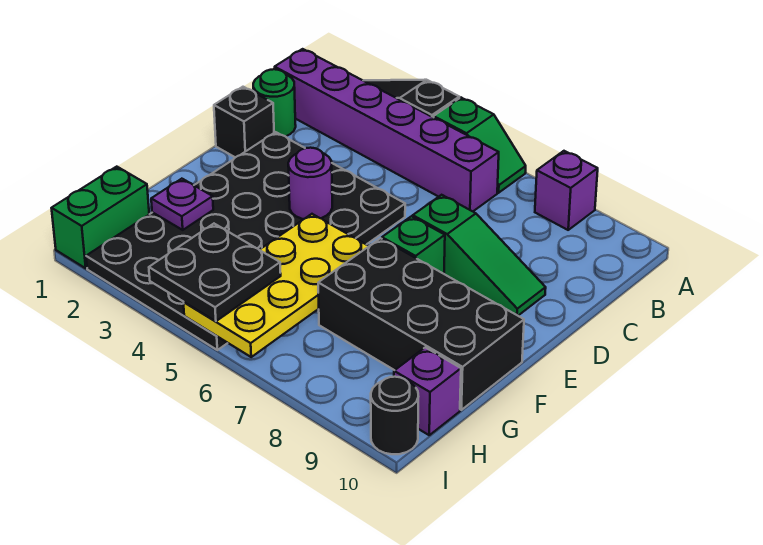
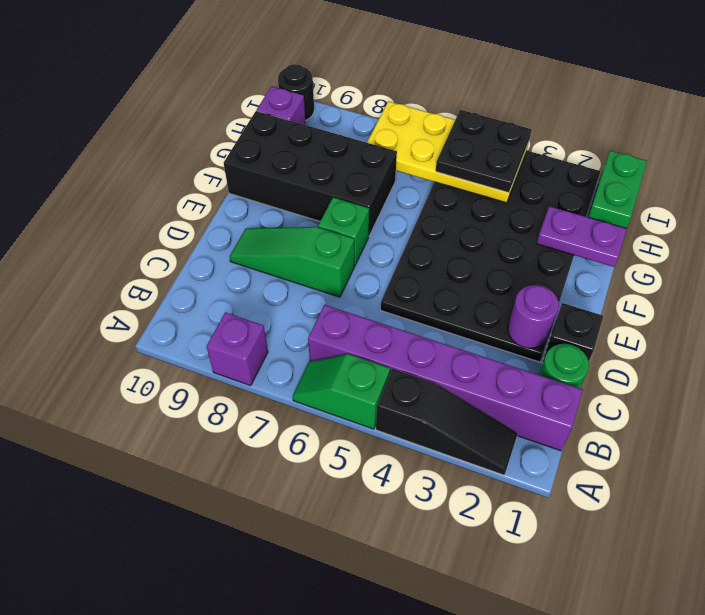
purple 1x1 round brick [288,148,332,219] -> purple 1x1 round brick moved to [508,285,559,348]
yellow 2x4 plate [183,214,369,357] -> yellow 2x4 plate turned to [367,101,529,203]
purple 1x1 plate [151,179,213,230] -> purple 1x2 plate [537,206,627,267]

